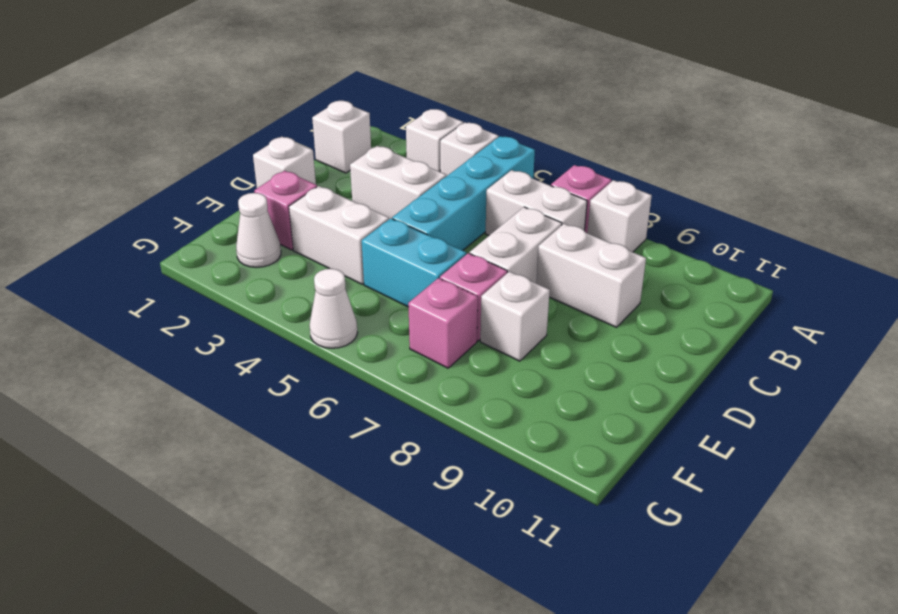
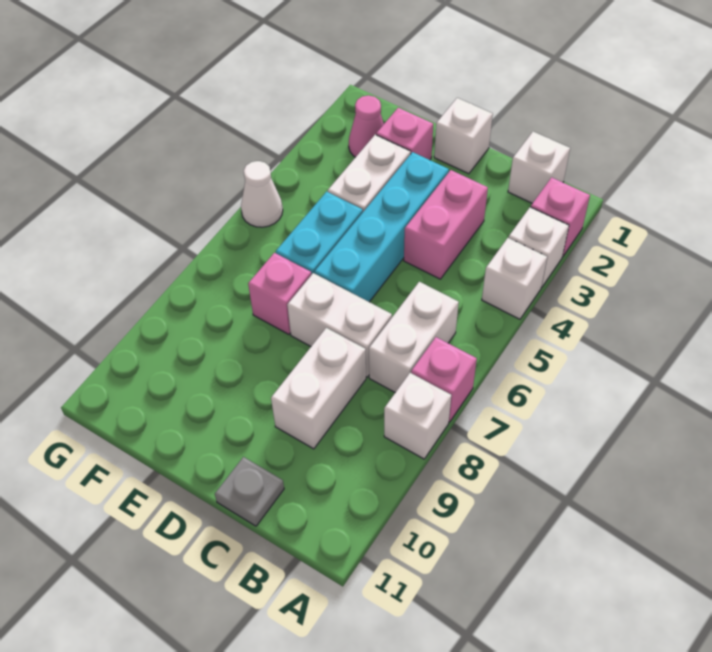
cyan 1x4 brick [392,136,535,250] -> cyan 1x4 brick turned to [314,152,449,302]
white 1x2 brick [350,146,446,219] -> pink 1x2 brick [404,170,488,279]
none -> grey 1x1 plate [215,457,284,526]
white 1x1 brick [480,272,550,361] -> none
white 1x1 cone [236,193,281,268] -> pink 1x1 cone [349,95,384,157]
pink 1x1 brick [408,278,478,368] -> pink 1x1 brick moved to [531,177,590,257]

